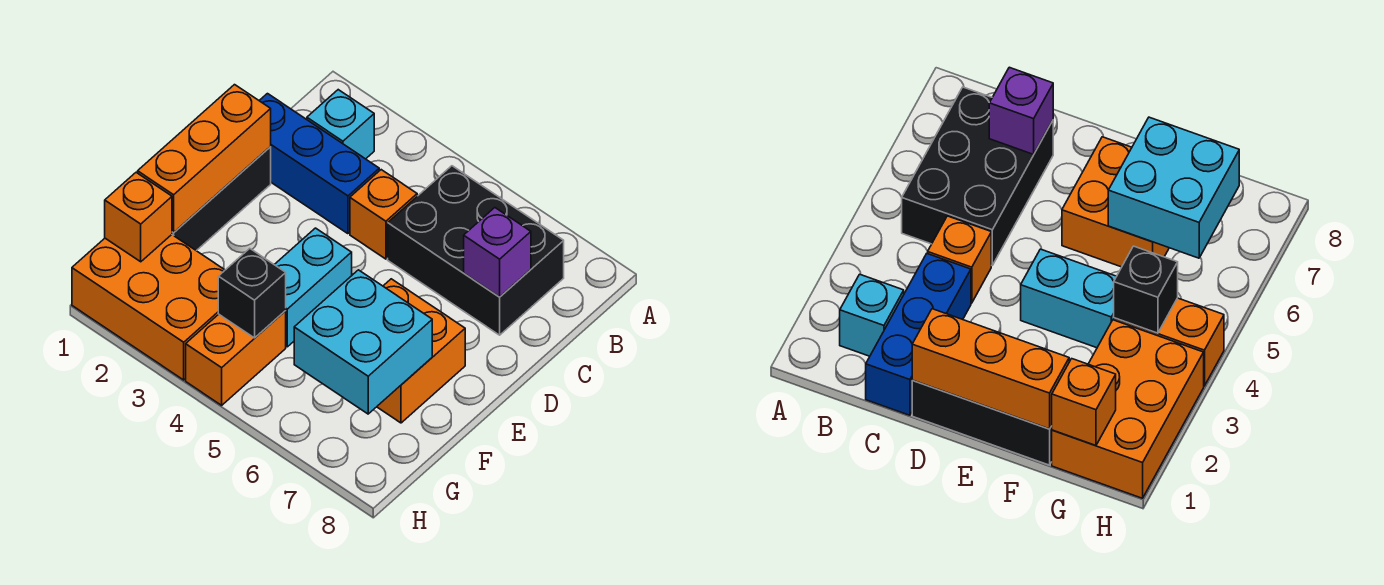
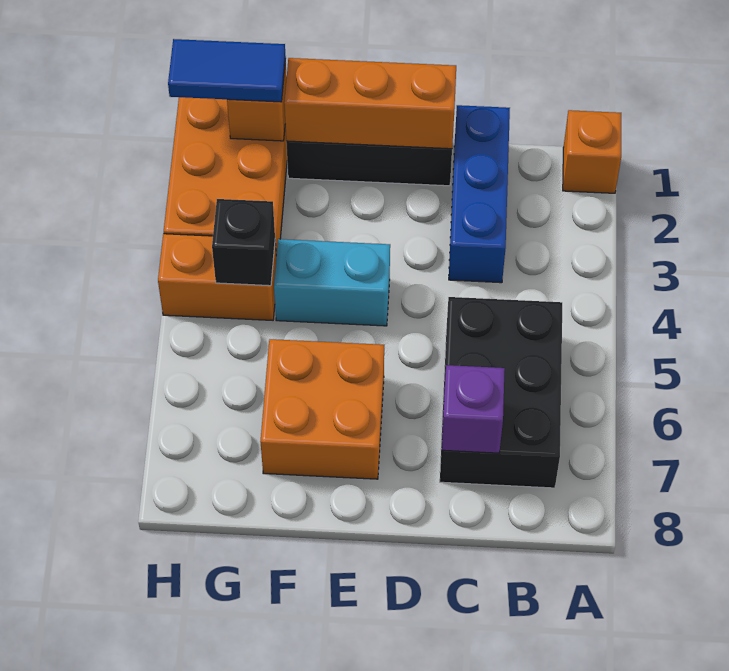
cyan 1x1 brick [307,90,374,159] -> none
orange 1x1 brick [350,170,417,259] -> orange 1x1 brick moved to [563,110,621,193]
cyan 2x2 brick [294,270,432,414] -> none
none -> blue 1x2 tile [168,39,286,102]

